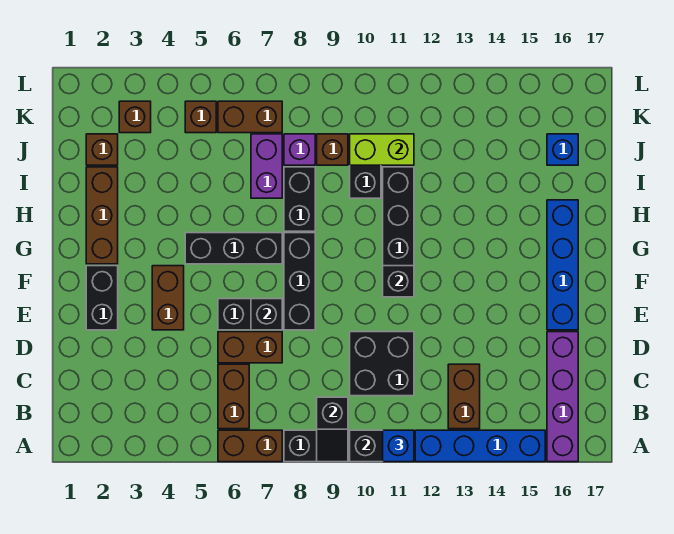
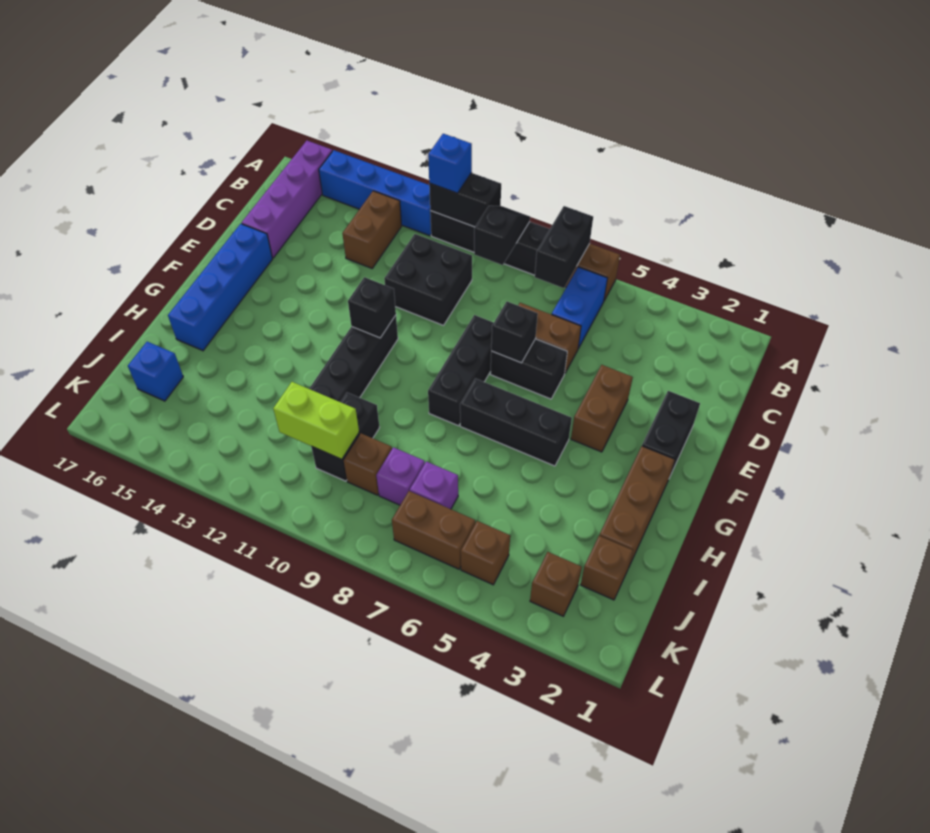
brown 1x2 brick [218,364,249,429] -> blue 1x2 brick [552,267,607,349]
black 1x2 brick [284,167,315,231] -> black 1x2 brick moved to [535,206,593,288]
purple 1x2 brick [251,134,282,198] -> purple 1x1 brick [410,461,458,509]

